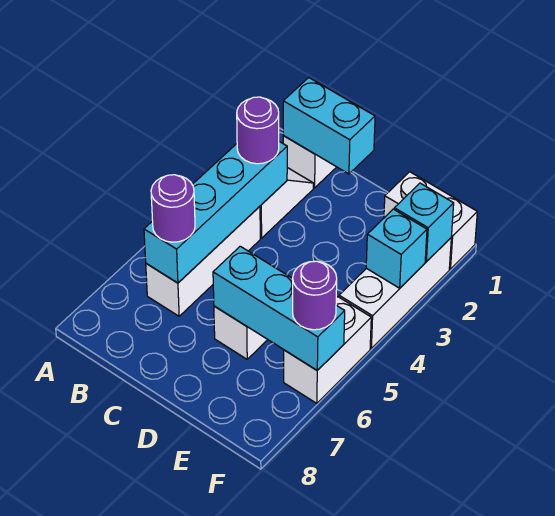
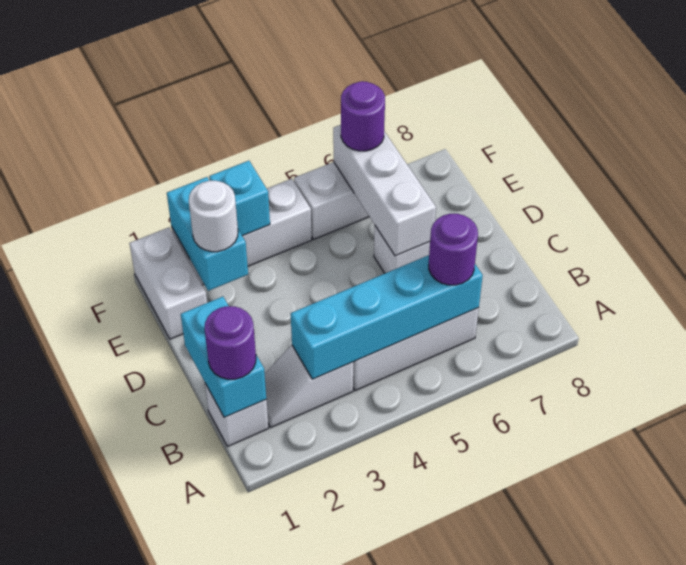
purple 1x1 round brick [237,97,279,164] -> purple 1x1 round brick moved to [205,306,256,379]
cyan 1x3 brick [213,246,345,370] -> white 1x3 brick [333,125,436,256]
none -> white 1x1 round brick [189,180,238,252]
cyan 1x1 brick [394,183,454,262] -> cyan 1x2 brick [167,177,248,291]

